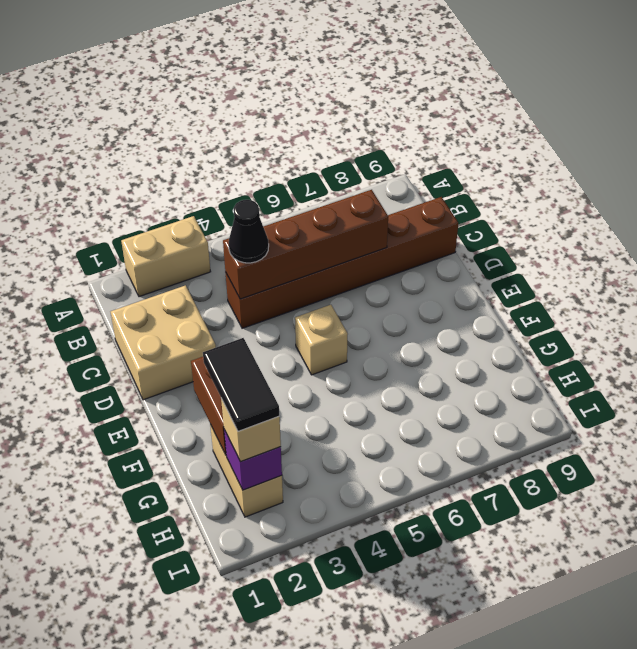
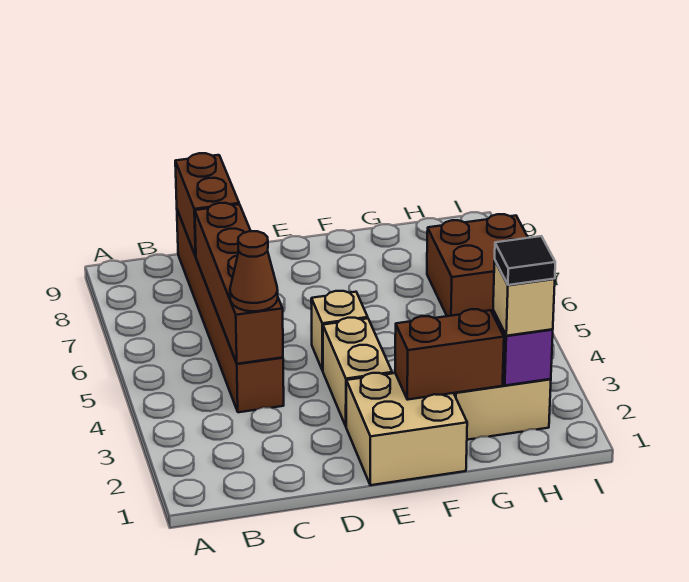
tan 1x2 brick [121,216,211,297] -> tan 1x2 brick moved to [323,318,392,426]
tan 2x2 brick [111,285,216,400] -> tan 2x2 brick moved to [346,373,467,485]
black 1x1 cone [229,200,269,263] -> brown 1x1 cone [230,231,278,311]
none -> brown 1x2 brick [175,153,239,256]
black 1x2 tile [203,338,279,431] -> black 1x1 tile [495,236,555,285]
none -> brown 2x2 brick [427,214,528,316]

